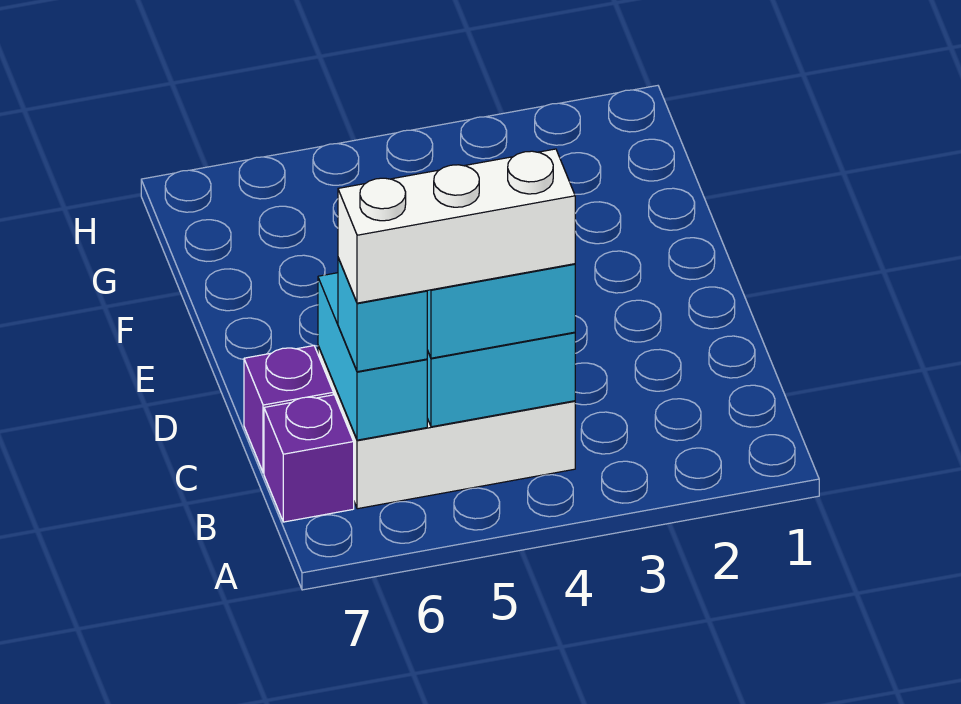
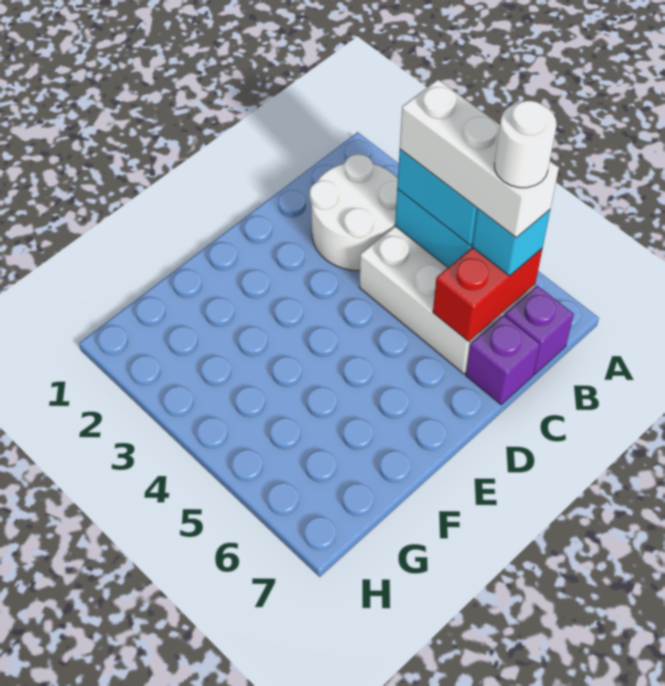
none -> white 2x2 round brick [310,154,398,271]
cyan 1x2 brick [318,273,427,440] -> red 1x2 brick [433,247,543,342]
none -> white 1x1 round brick [494,101,557,188]

